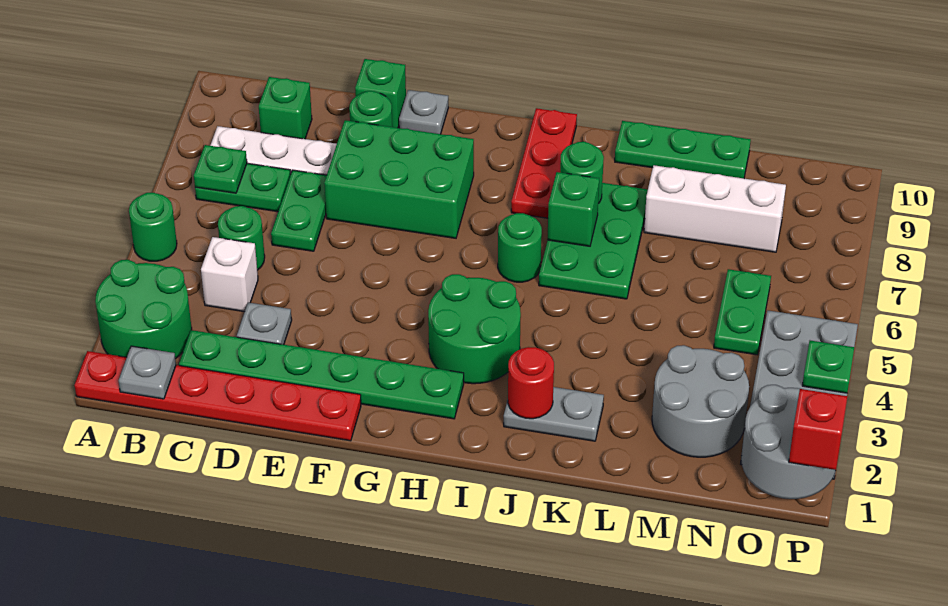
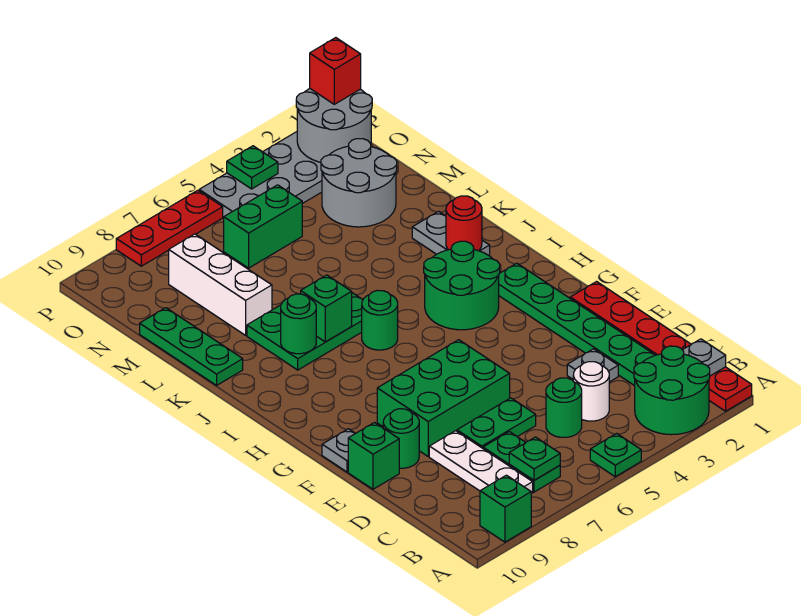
green 1x1 round brick [129,193,177,261] -> green 1x1 plate [590,433,641,477]
white 1x1 brick [201,237,258,312] -> white 1x1 round brick [573,362,609,421]
green 1x1 brick [259,77,312,139] -> green 1x1 brick moved to [480,475,531,542]
green 2x3 brick [324,120,474,238] -> green 2x3 brick turned to [377,340,510,456]
red 1x3 plate [511,108,577,218] -> red 1x3 plate moved to [116,190,223,266]
green 1x2 plate [714,269,771,355] -> green 1x2 brick [224,185,302,268]

